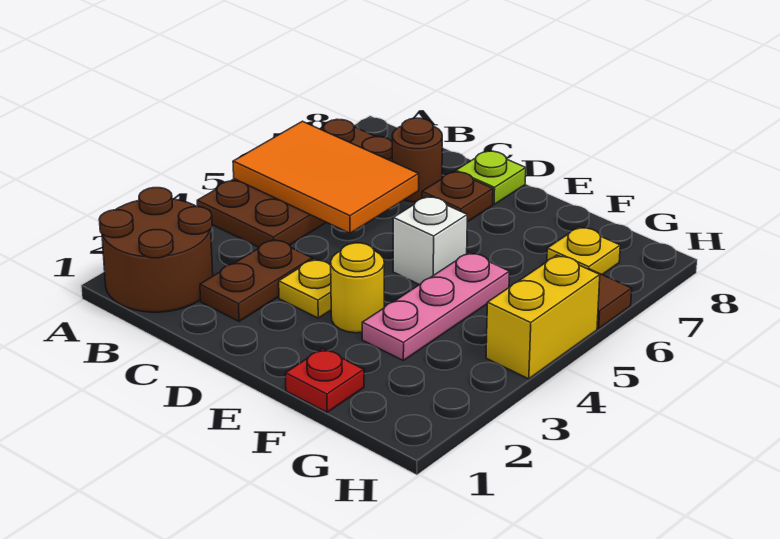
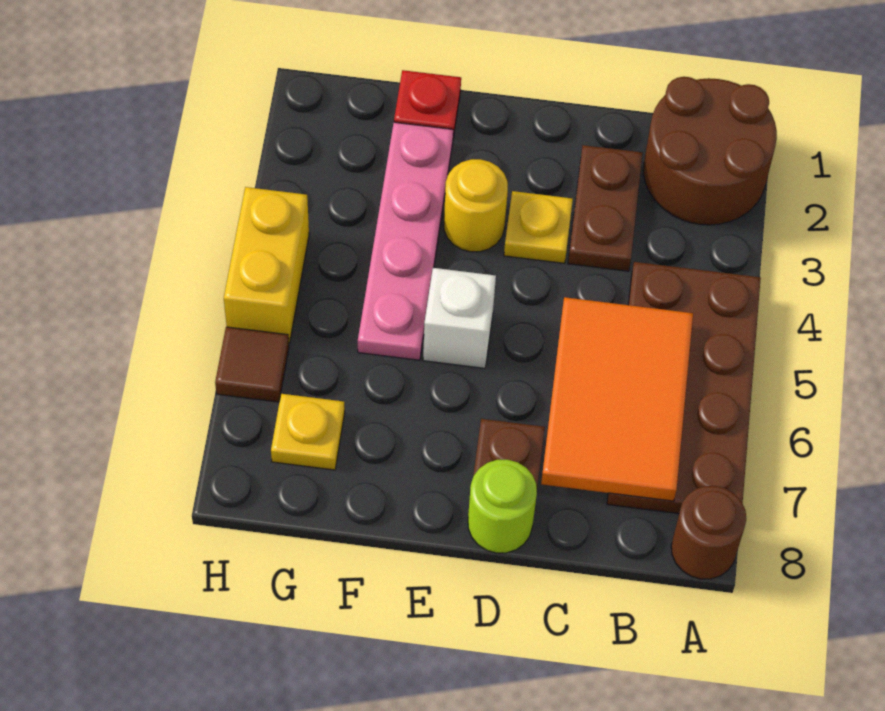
orange 2x3 tile [233,121,419,233] -> orange 2x3 tile turned to [541,297,693,501]
brown 1x1 round brick [392,118,442,202] -> brown 1x1 round brick moved to [671,486,746,579]
lime 1x1 plate [456,151,526,205] -> lime 1x1 round brick [468,460,537,553]
pink 1x3 plate [362,253,510,360] -> pink 1x4 plate [358,122,453,360]

